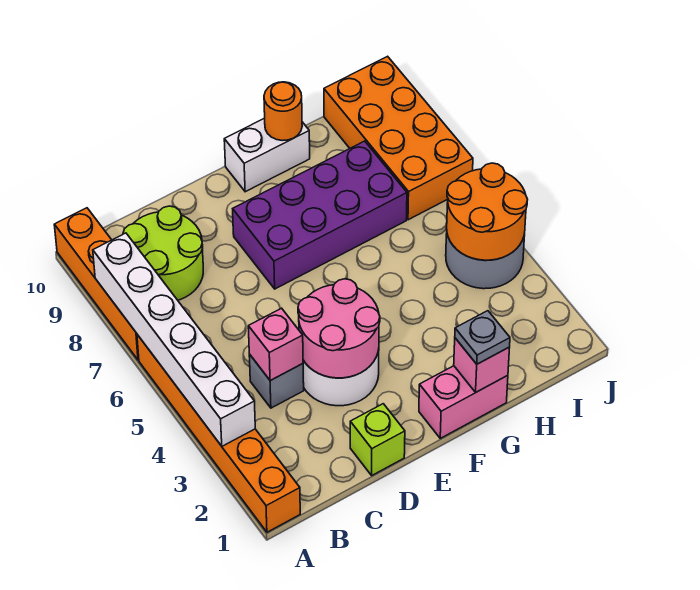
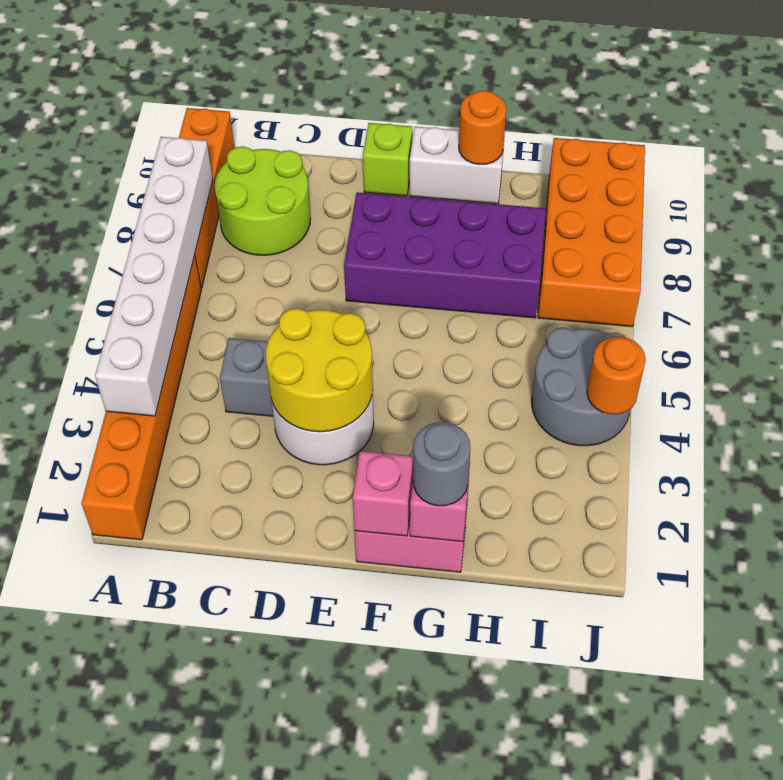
pink 1x1 brick [248,308,303,381] -> pink 1x1 brick moved to [353,451,413,536]
lime 1x1 brick [350,404,405,475] -> lime 1x1 brick moved to [363,123,412,196]
pink 2x2 round brick [298,279,380,378] -> yellow 2x2 round brick [266,308,373,432]
grey 1x1 plate [455,311,510,364] -> grey 1x1 round brick [413,422,470,506]
orange 2x2 round brick [447,163,528,260] -> orange 1x1 round brick [587,337,646,414]

